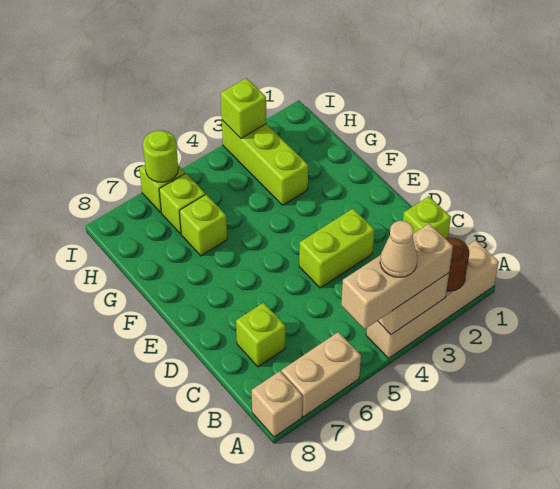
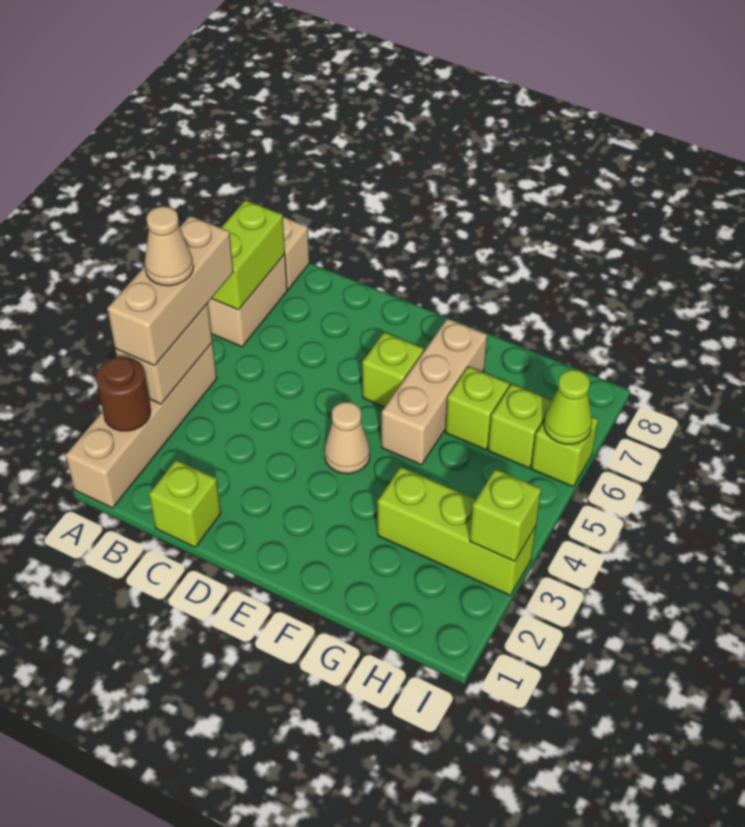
lime 1x1 brick [236,303,285,367] -> lime 1x1 brick moved to [362,332,424,407]
lime 1x2 brick [299,209,374,288] -> lime 1x2 brick moved to [212,200,285,310]
none -> tan 1x1 cone [324,402,370,474]
none -> tan 1x3 brick [381,319,487,465]
lime 1x1 round brick [143,130,178,182] -> lime 1x1 cone [544,370,592,444]

